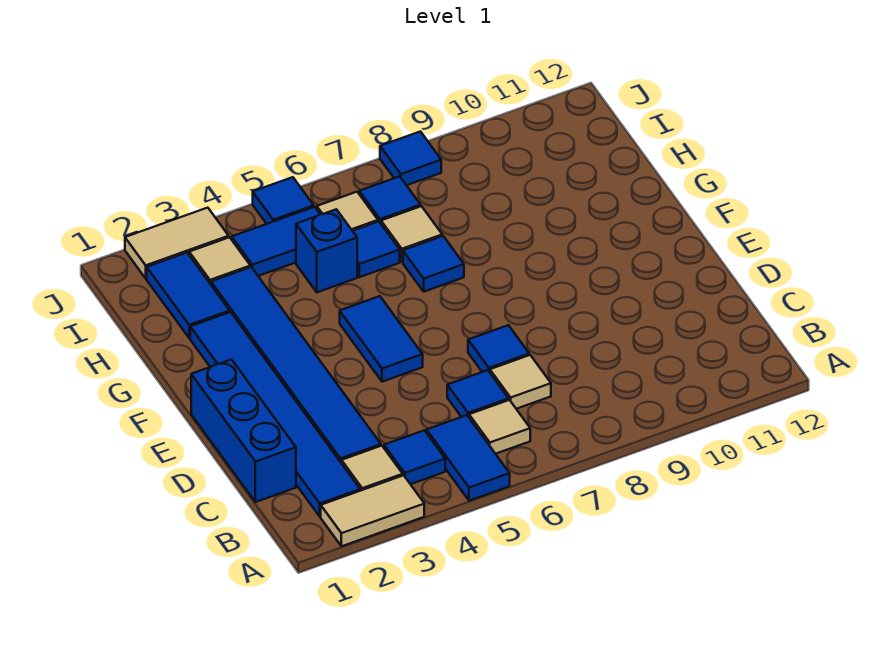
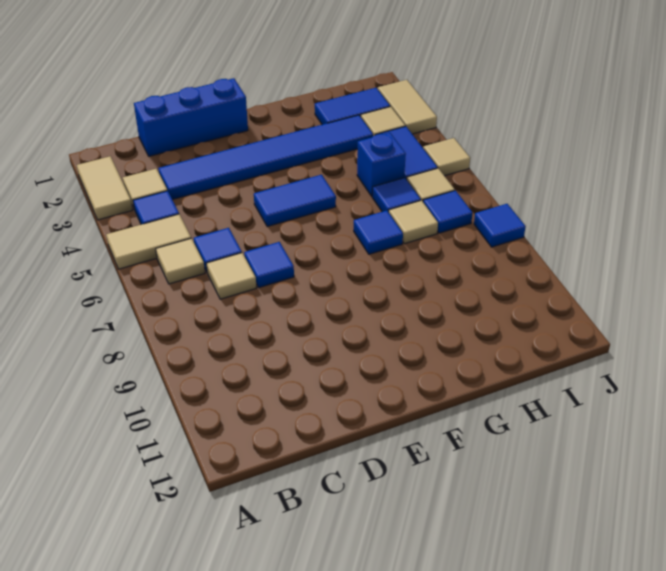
blue 1x2 tile [427,415,510,501] -> tan 1x2 tile [106,214,191,269]
blue 1x6 tile [190,312,360,516] -> none
blue 1x1 tile [253,177,314,224] -> tan 1x1 tile [423,138,470,176]

